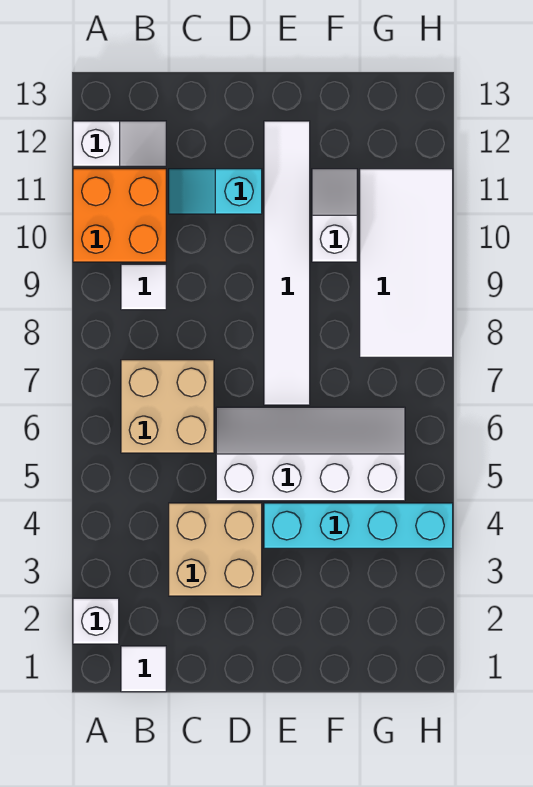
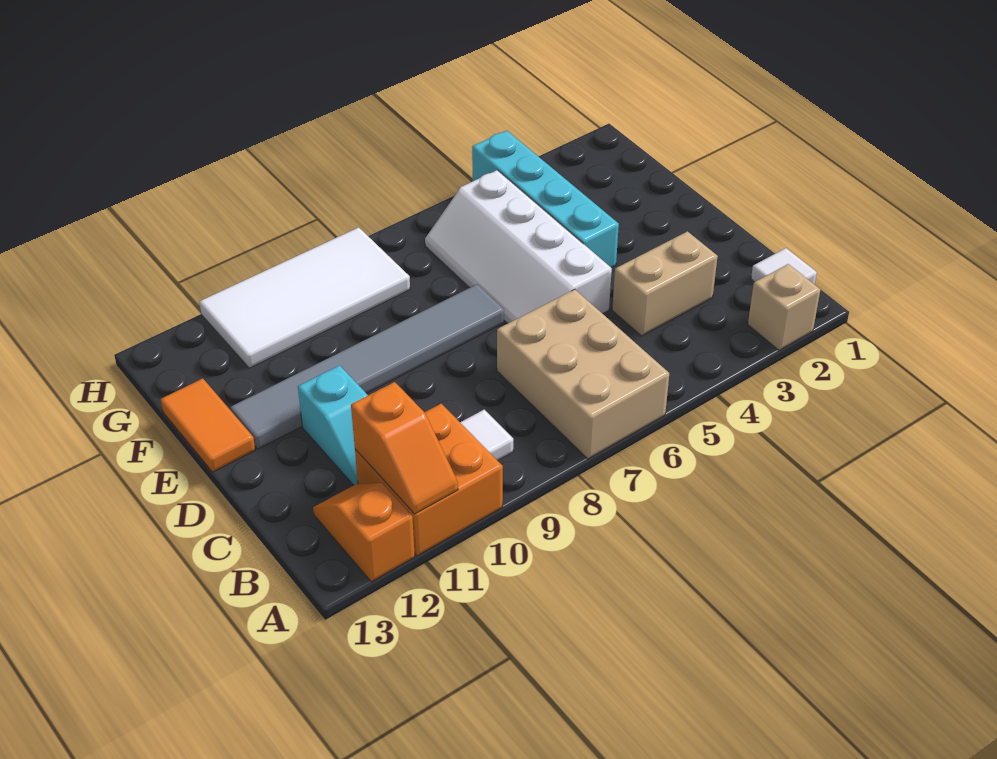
white 1x1 brick [73,598,119,644] -> tan 1x1 brick [748,264,820,350]
none -> orange 1x2 slope [351,382,458,514]
white 1x2 slope [73,121,166,166] -> orange 1x2 slope [313,482,415,582]
tan 2x2 brick [121,360,214,453] -> tan 2x3 brick [497,289,669,459]
tan 2x2 brick [169,503,262,596] -> tan 1x2 brick [612,231,718,336]
white 1x6 tile [264,121,310,405] -> grey 1x6 tile [231,284,504,449]
none -> orange 1x2 tile [160,379,255,472]
white 1x2 slope [312,169,357,262] -> none

